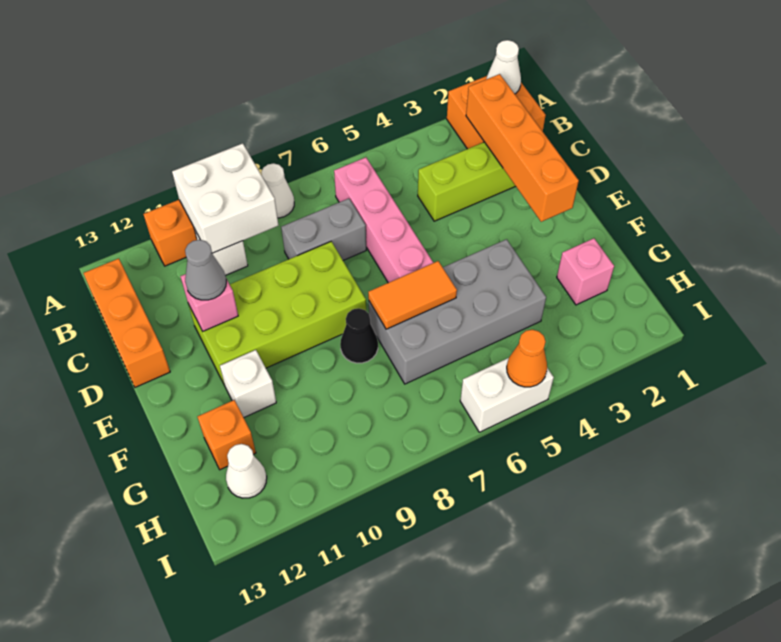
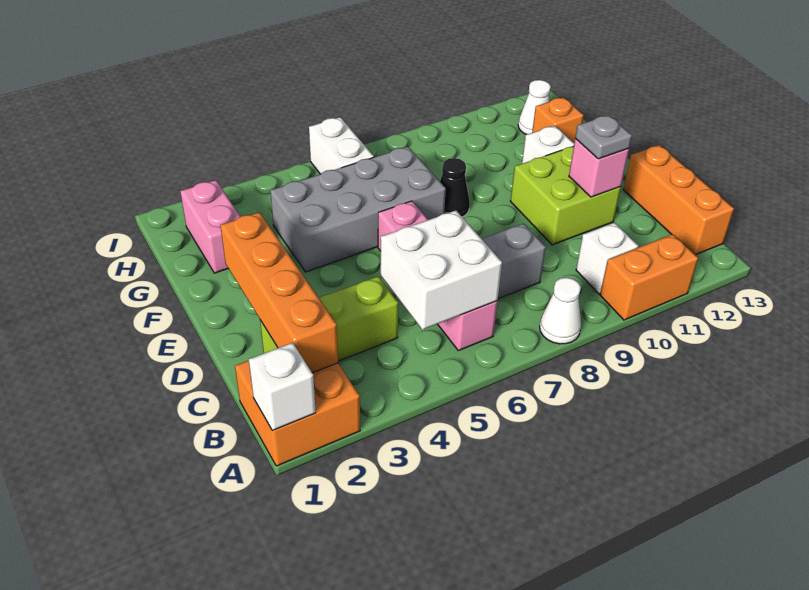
white 1x1 cone [487,40,521,94] -> white 1x1 brick [249,343,316,431]
white 2x2 brick [172,143,279,253] -> white 2x2 brick moved to [380,210,502,330]
lime 2x4 brick [188,241,366,385] -> lime 2x2 brick [510,146,621,245]
grey 1x1 cone [185,240,226,300] -> grey 1x1 plate [575,115,632,159]
orange 1x2 tile [368,261,457,329] -> none
pink 1x1 brick [557,238,614,305] -> pink 1x2 brick [180,180,240,273]
white 1x2 brick [460,358,554,432] -> white 1x2 brick turned to [309,117,374,174]
orange 1x1 cone [507,330,547,387] -> none

